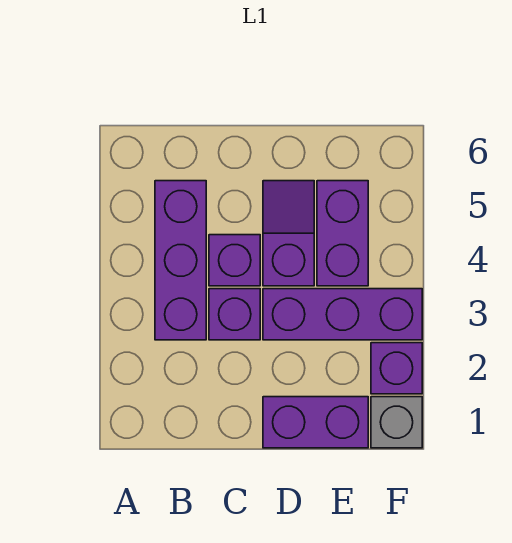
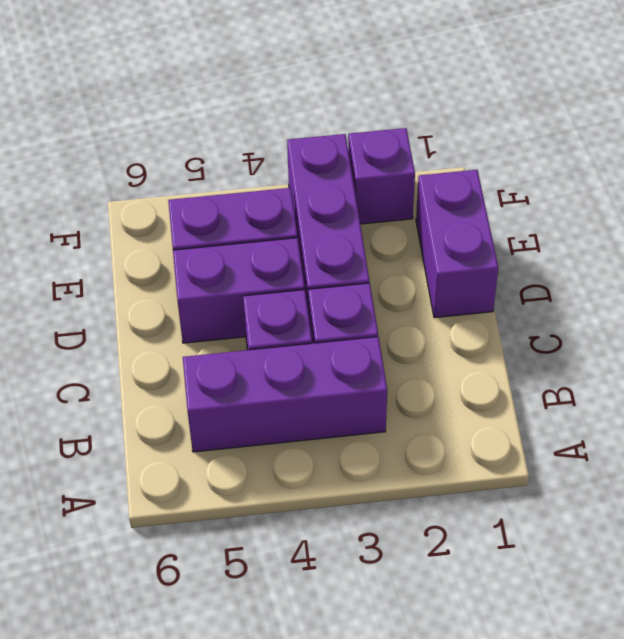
purple 1x2 slope [263,181,314,286] -> purple 1x2 brick [173,238,305,343]
grey 1x1 brick [371,397,422,448] -> none

